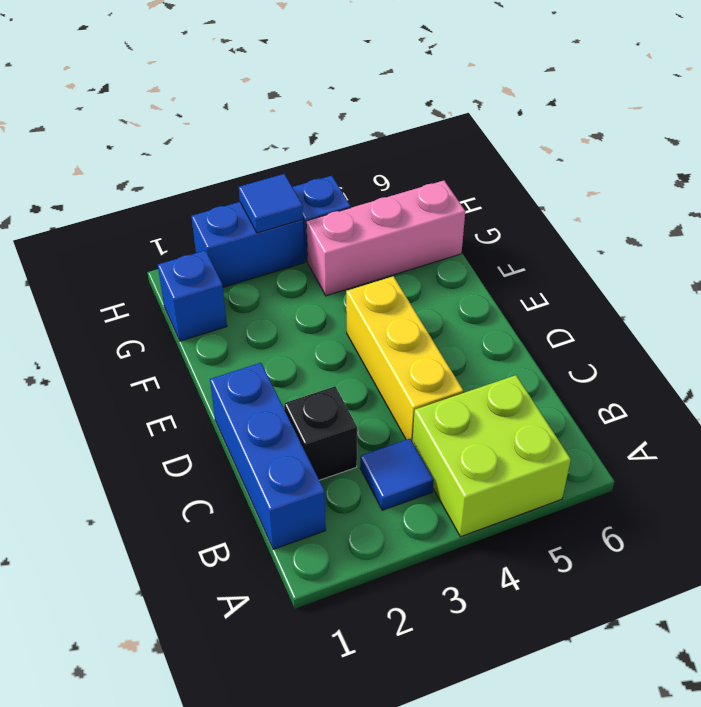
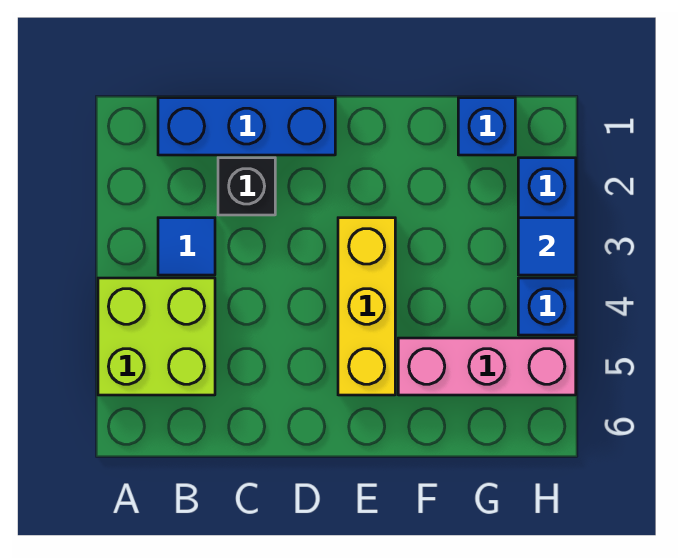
yellow 1x3 brick [346,276,463,442] -> yellow 1x3 brick turned to [338,218,395,395]
pink 1x3 brick [306,181,465,296] -> pink 1x3 brick turned to [398,338,576,395]

